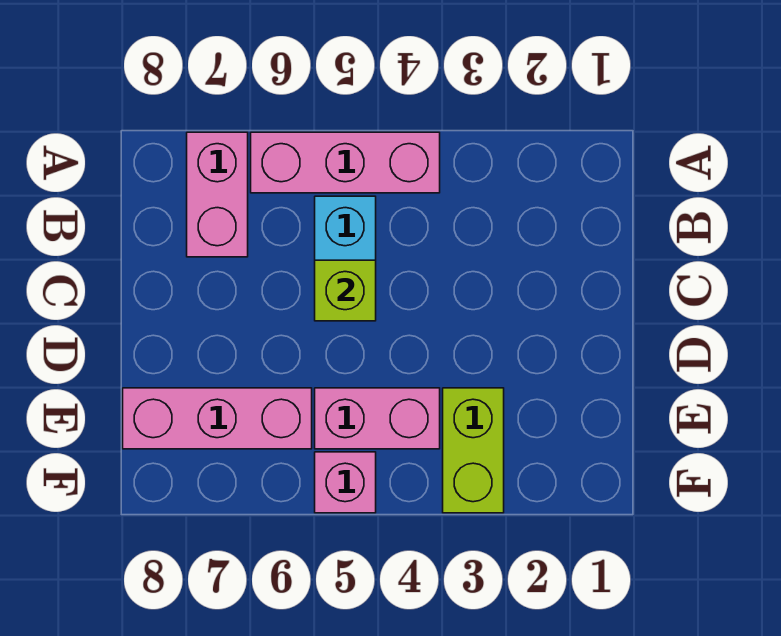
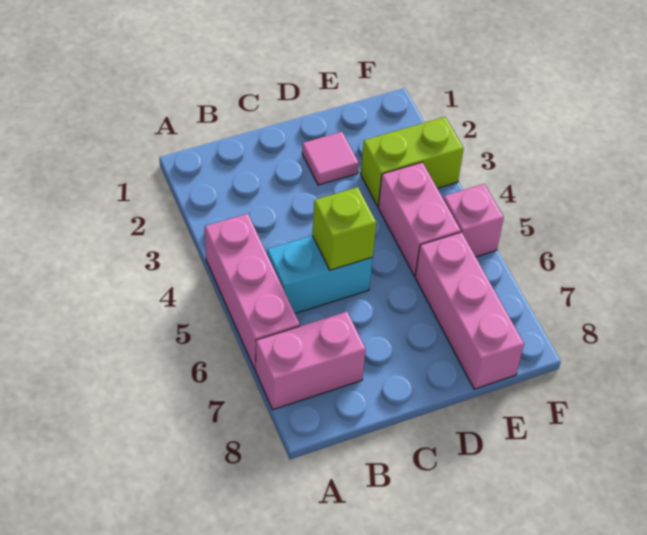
none -> pink 1x1 tile [302,132,359,185]

